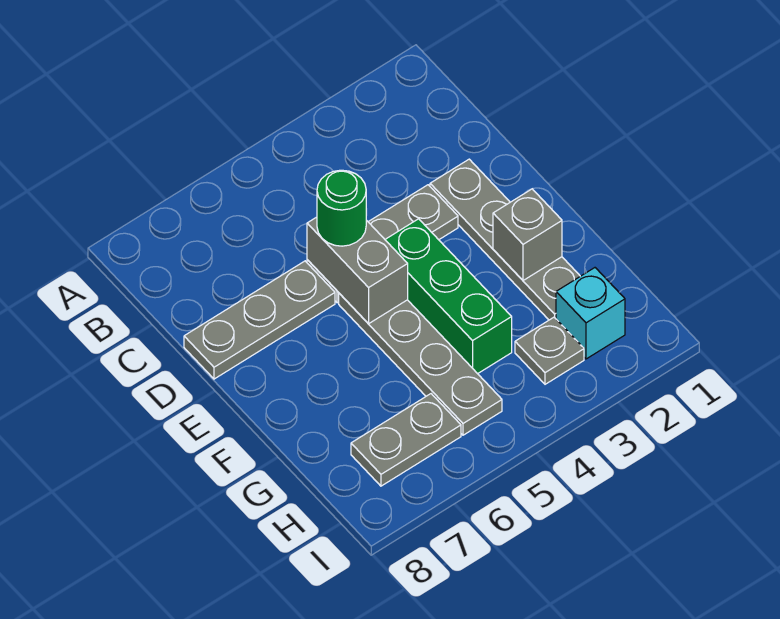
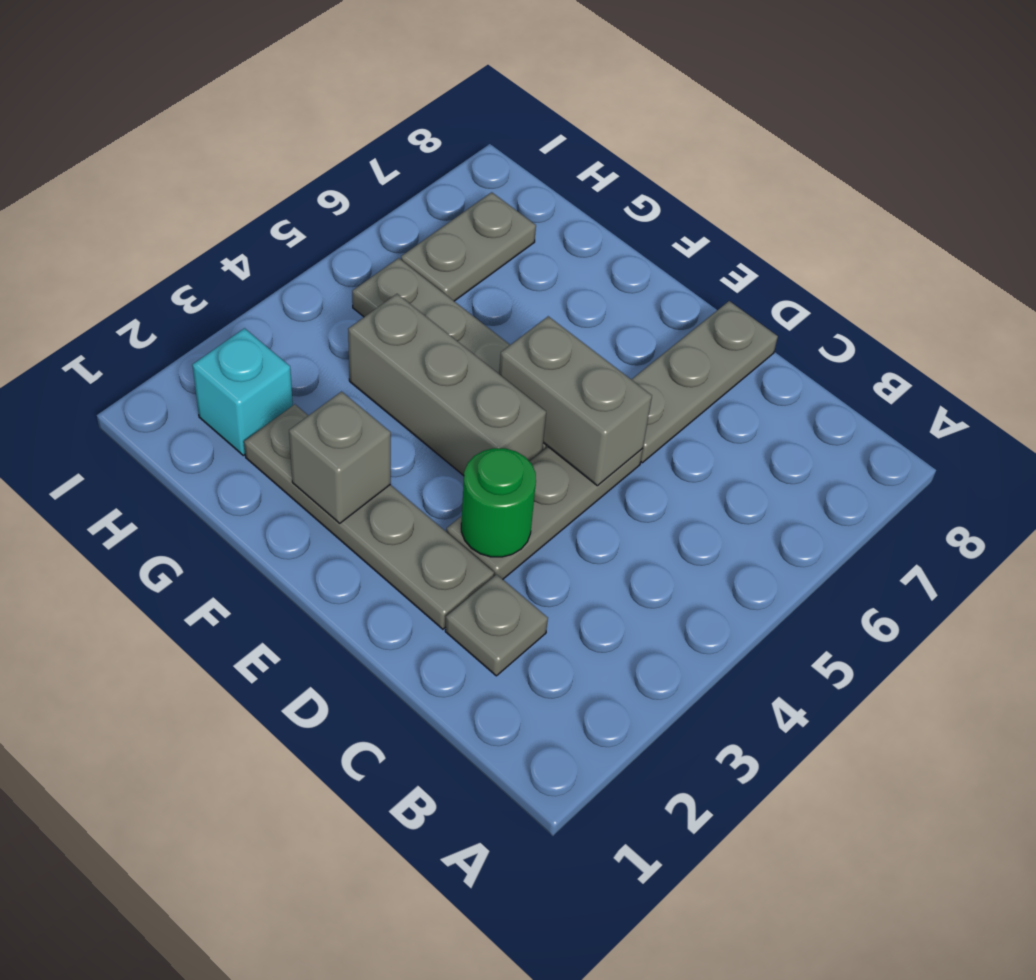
green 1x1 round brick [317,170,366,246] -> green 1x1 round brick moved to [461,448,536,557]
green 1x3 brick [385,219,512,374] -> grey 1x3 brick [348,294,546,476]
grey 1x1 plate [515,317,584,384] -> grey 1x1 plate moved to [445,574,548,676]

